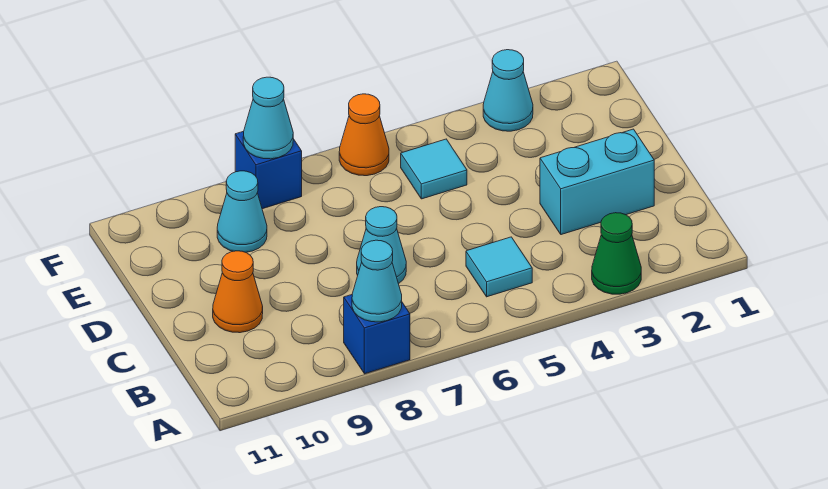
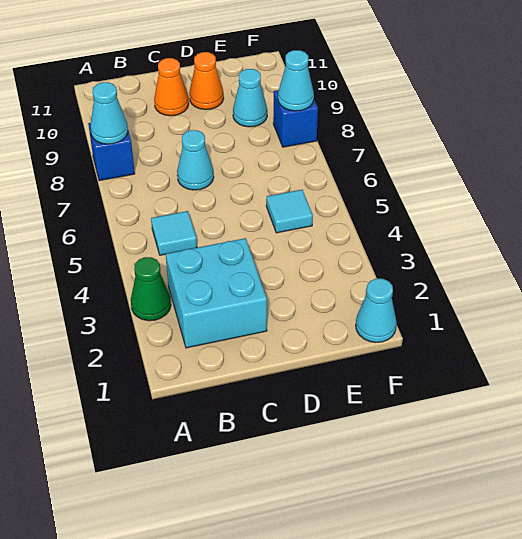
cyan 1x2 brick [540,129,654,235] -> cyan 2x2 brick [166,238,267,348]
cyan 1x1 cone [483,50,533,131] -> cyan 1x1 cone moved to [356,279,397,342]
orange 1x1 cone [339,94,389,176] -> orange 1x1 cone moved to [189,52,224,110]

